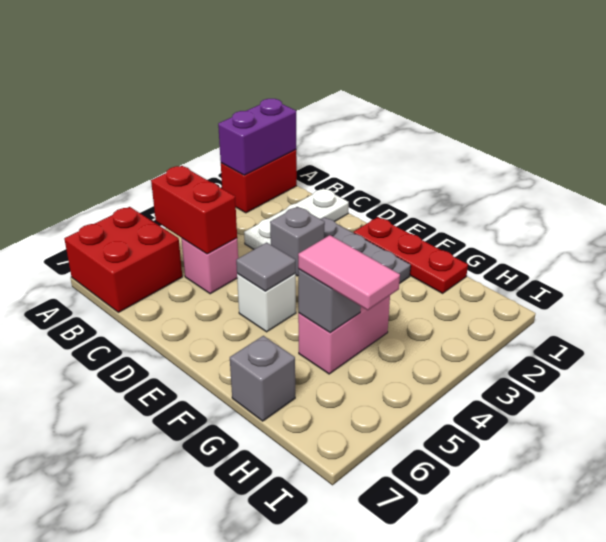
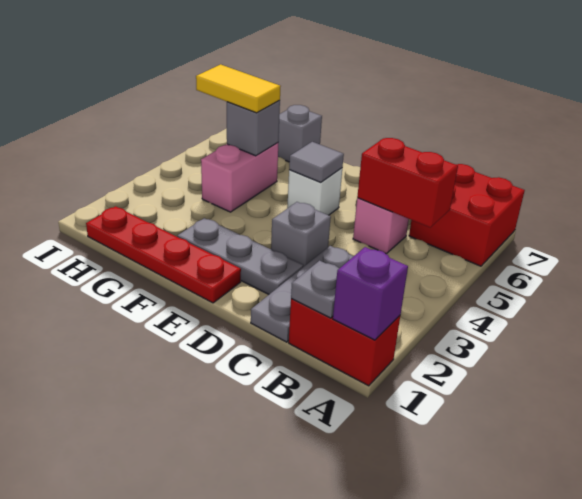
red 1x2 brick [221,150,297,213] -> red 1x2 brick turned to [289,299,400,386]
purple 1x2 brick [218,99,296,175] -> purple 1x1 brick [333,247,408,340]
none -> grey 1x1 plate [291,261,339,318]
white 1x3 plate [244,188,349,249] -> grey 1x3 plate [251,246,354,342]
red 1x3 plate [354,217,468,293] -> red 1x4 plate [86,206,241,303]
pink 1x2 tile [298,235,400,310] -> yellow 1x2 tile [196,64,281,113]

